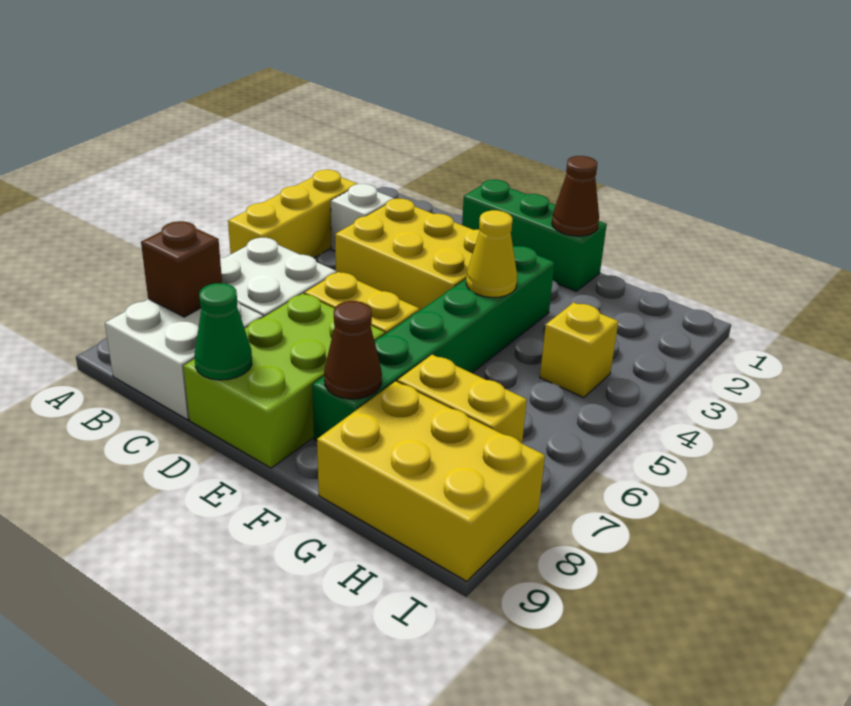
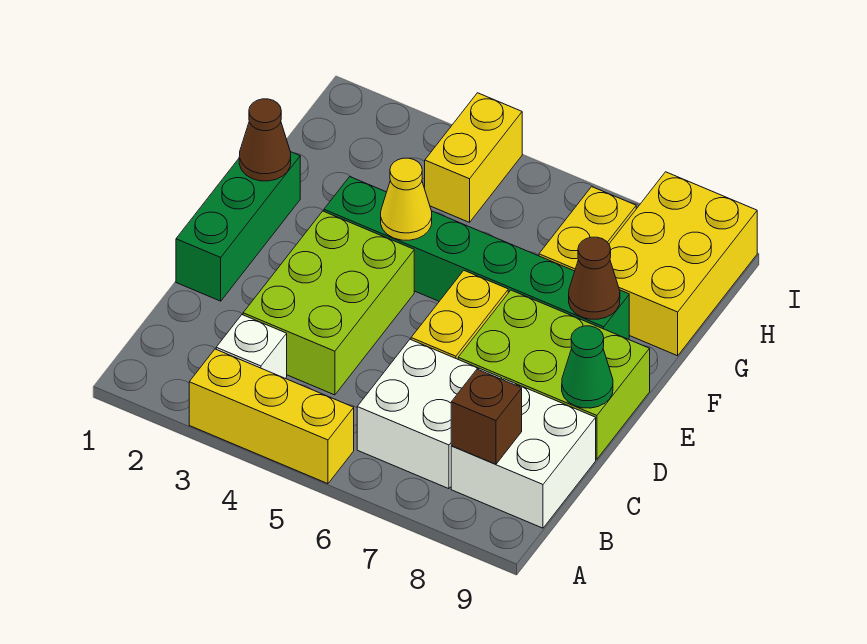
yellow 2x3 brick [335,199,480,310] -> lime 2x3 brick [243,211,414,395]
yellow 1x1 brick [540,303,618,398] -> yellow 1x2 brick [425,93,522,222]

